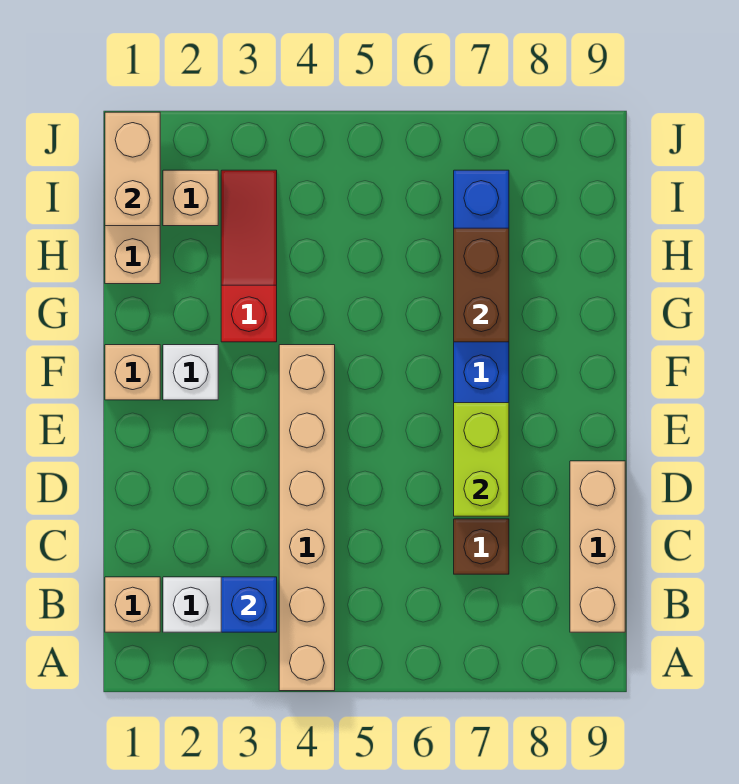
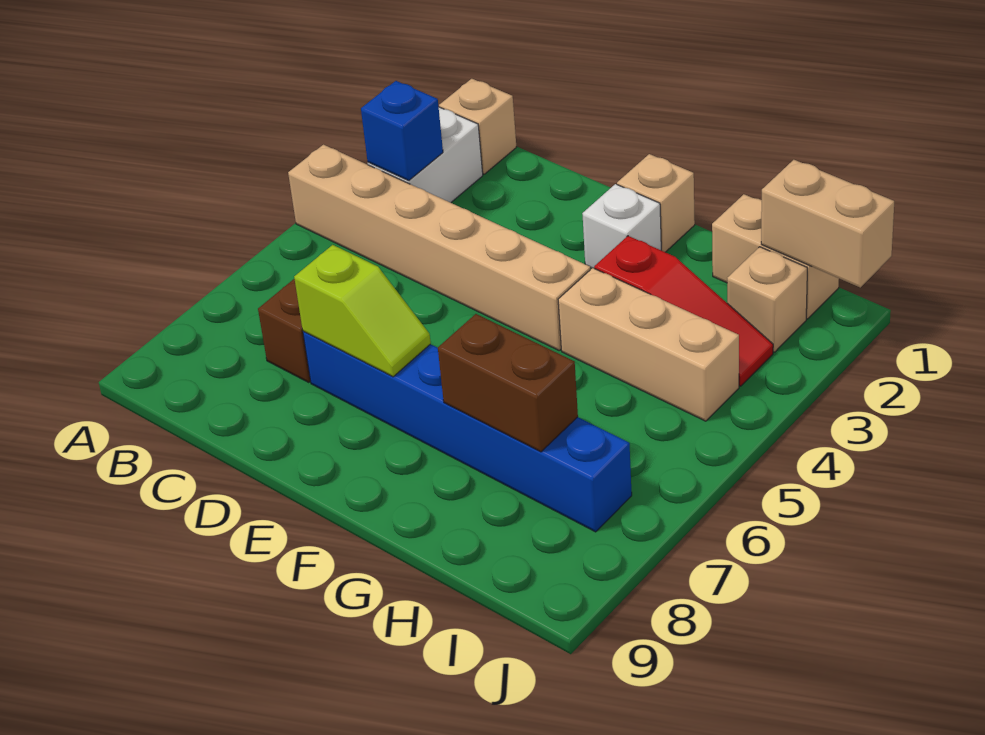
tan 1x3 brick [570,461,625,632] -> tan 1x3 brick moved to [558,268,739,421]
lime 1x2 brick [454,403,509,516] -> lime 1x2 slope [294,245,431,377]

